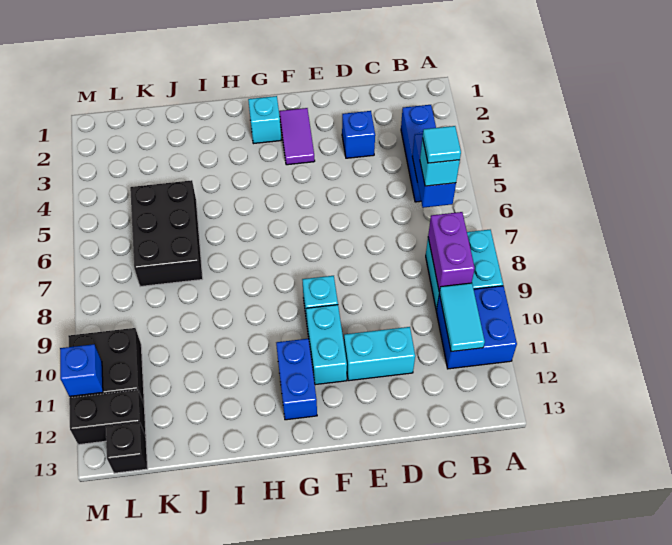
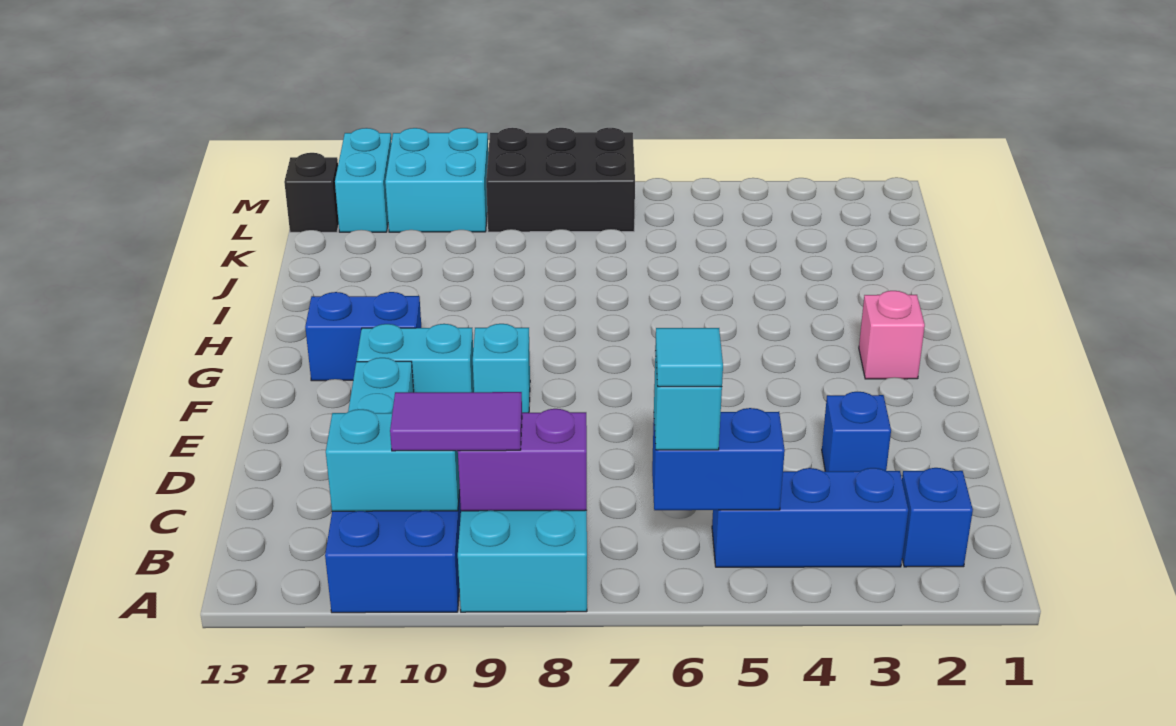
cyan 1x2 tile [439,283,485,352] -> cyan 1x2 brick [326,409,460,511]
purple 1x2 tile [279,108,315,165] -> purple 1x2 tile moved to [390,392,522,451]
cyan 1x1 brick [248,96,281,144] -> pink 1x1 brick [859,291,925,379]
black 2x3 brick [130,180,203,287] -> black 2x3 brick moved to [486,128,635,232]
black 2x2 brick [68,328,144,404] -> cyan 2x2 brick [385,128,488,232]
black 1x2 brick [69,390,146,445] -> cyan 1x2 brick [335,128,391,232]
blue 1x1 brick [60,344,103,396] -> blue 1x1 brick moved to [902,468,973,567]

